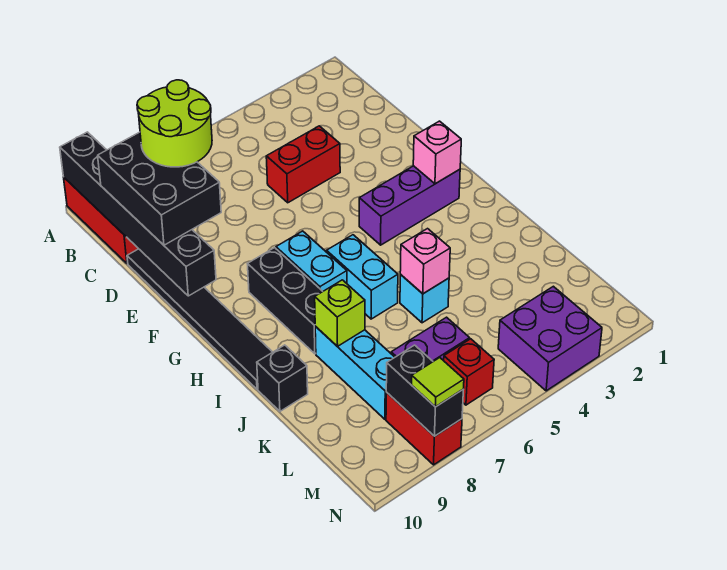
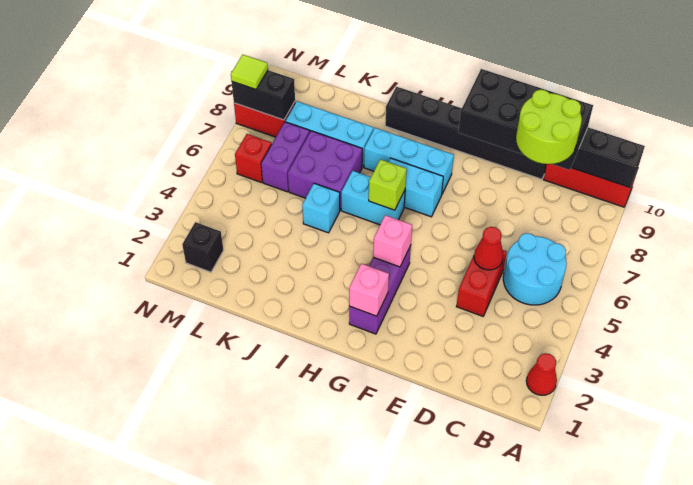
none -> red 1x1 cone [526,353,557,395]
none -> cyan 2x2 round brick [503,233,567,305]
black 2x3 brick [98,132,221,245] -> black 2x4 brick [458,69,593,170]
none -> red 1x1 cone [474,227,503,270]
black 1x6 tile [127,249,272,389] -> black 1x6 brick [385,87,547,179]
black 1x3 brick [248,248,323,354] -> cyan 1x3 brick [364,128,454,194]
pink 1x1 brick [400,229,450,294] -> pink 1x1 brick moved to [373,215,412,267]
lime 1x1 brick [315,280,365,346] -> lime 1x1 brick moved to [369,159,407,210]
black 1x1 brick [257,345,308,411] -> black 1x1 brick moved to [182,222,223,272]
purple 2x2 brick [498,286,602,391] -> purple 2x2 brick moved to [288,131,362,210]

